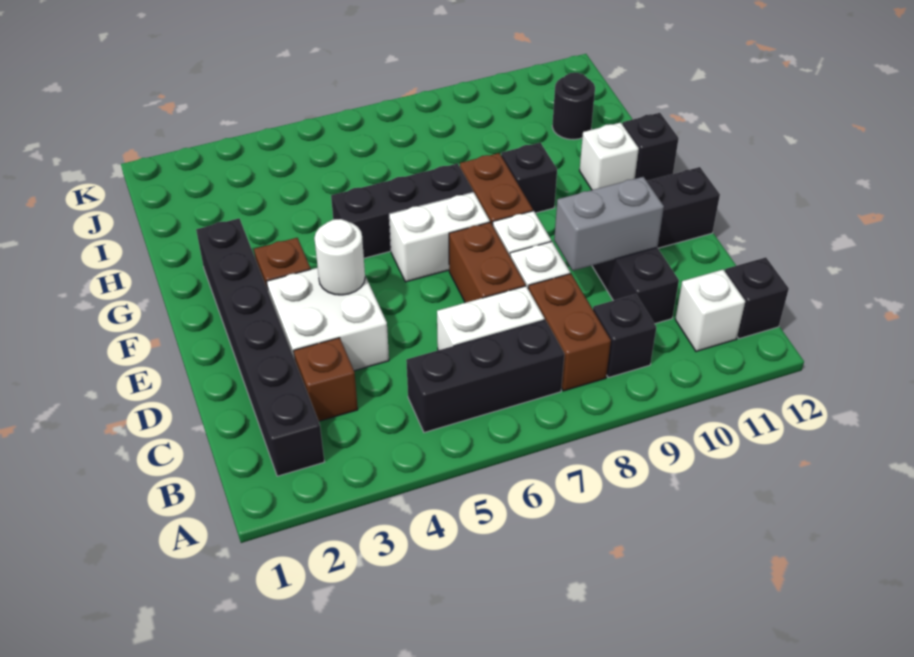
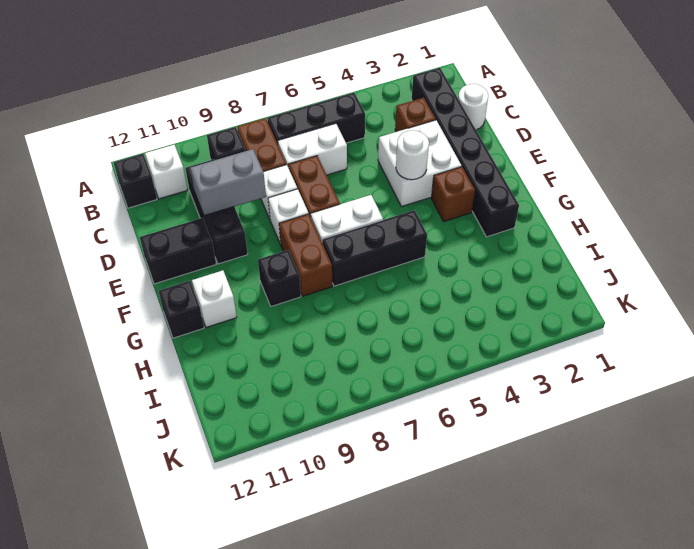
none -> white 1x1 round brick [458,84,488,130]
black 1x1 round brick [552,73,595,140] -> none

